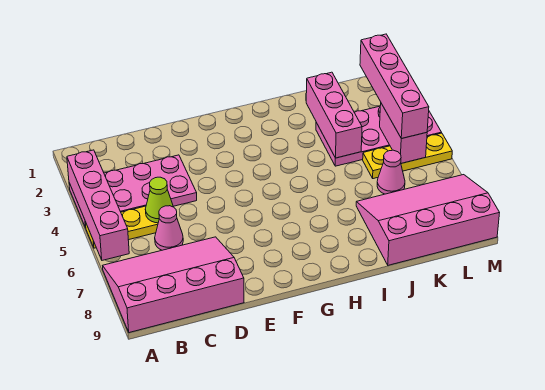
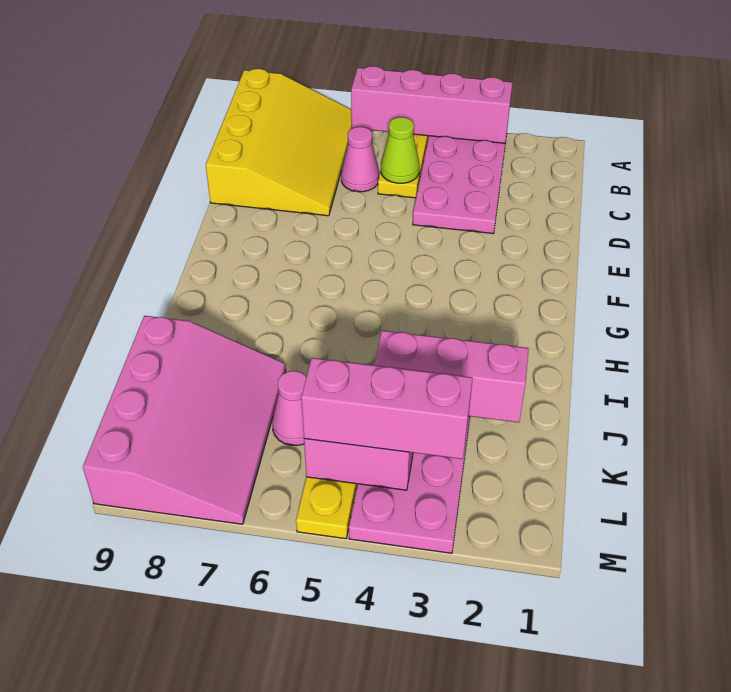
pink 3x4 slope [103,237,244,333] -> yellow 3x4 slope [206,69,352,216]
pink 1x4 brick [360,34,429,139] -> pink 1x3 brick [301,358,473,459]

